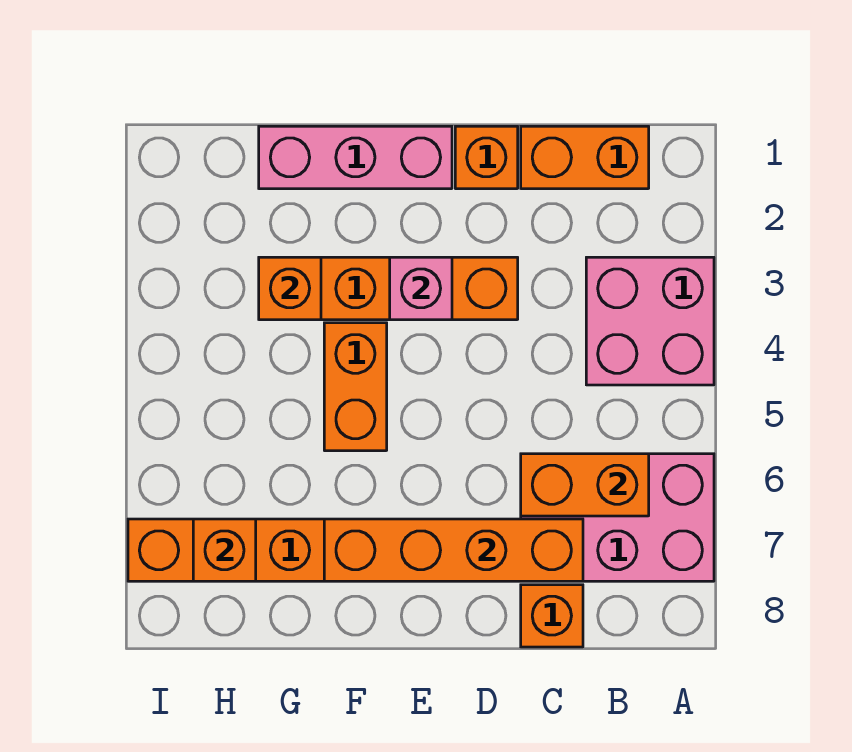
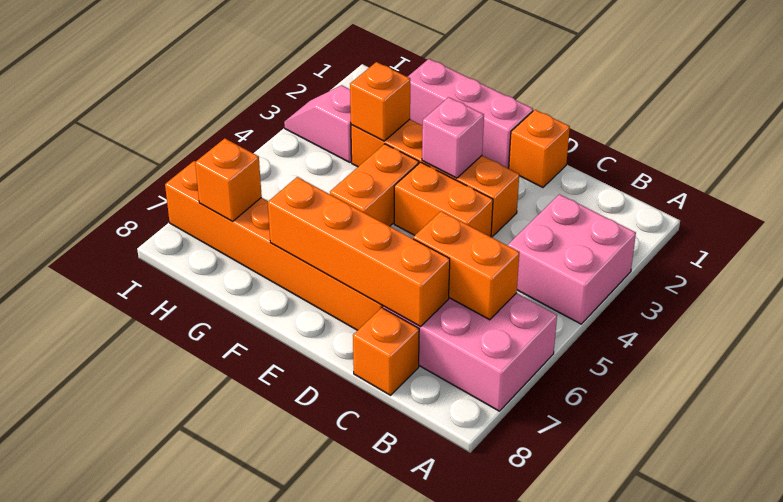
orange 1x2 brick [521,126,649,189] -> orange 1x2 brick moved to [394,162,493,237]
none -> pink 1x2 slope [284,85,352,162]

